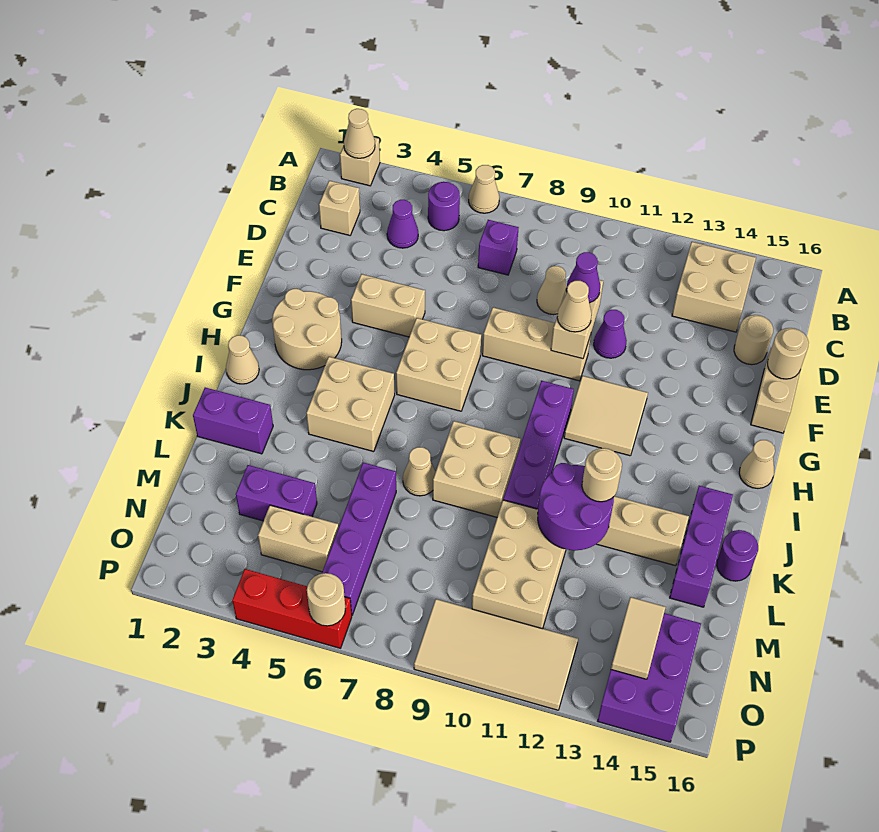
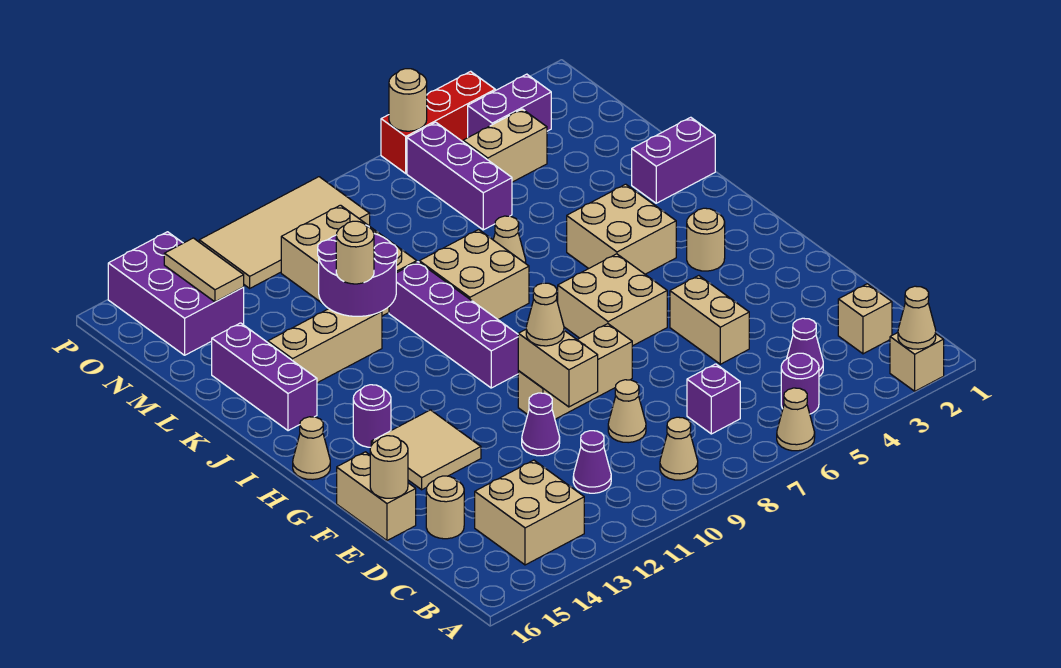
purple 1x1 cone [566,252,600,303] -> purple 1x1 cone moved to [573,431,611,493]
tan 1x2 brick [351,274,425,337] -> tan 1x2 brick turned to [670,276,749,364]
tan 2x2 round brick [272,289,342,370] -> tan 1x1 round brick [687,208,725,271]
tan 2x2 tile [564,376,648,456] -> tan 2x2 tile moved to [371,410,481,490]
tan 1x1 cone [226,335,259,384] -> tan 1x1 cone moved to [660,417,698,480]
purple 1x1 round brick [717,530,758,581] -> purple 1x1 round brick moved to [353,385,391,447]
purple 1x4 brick [322,463,396,615] -> purple 1x3 brick [407,122,512,230]
purple 1x2 brick [236,465,317,521] -> purple 1x2 brick moved to [468,74,551,137]

